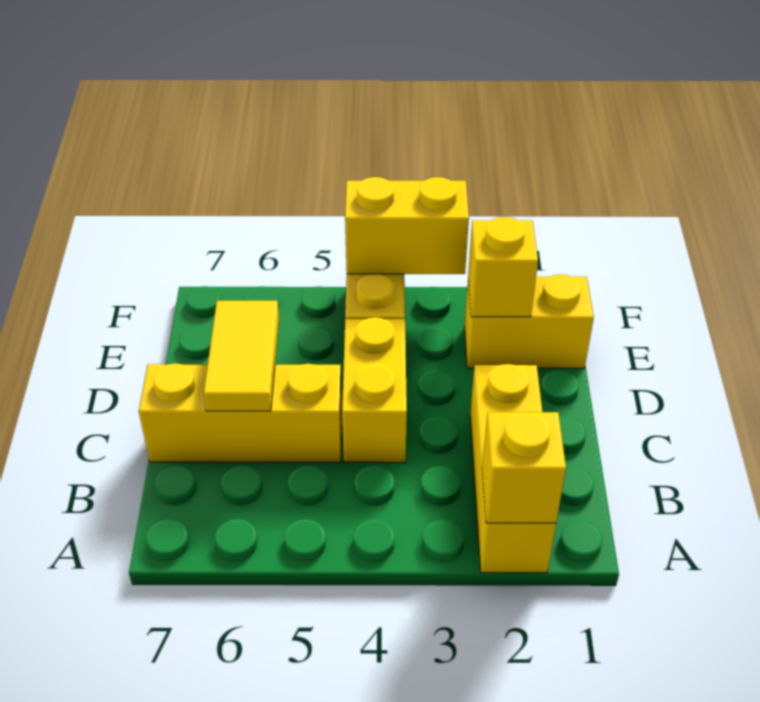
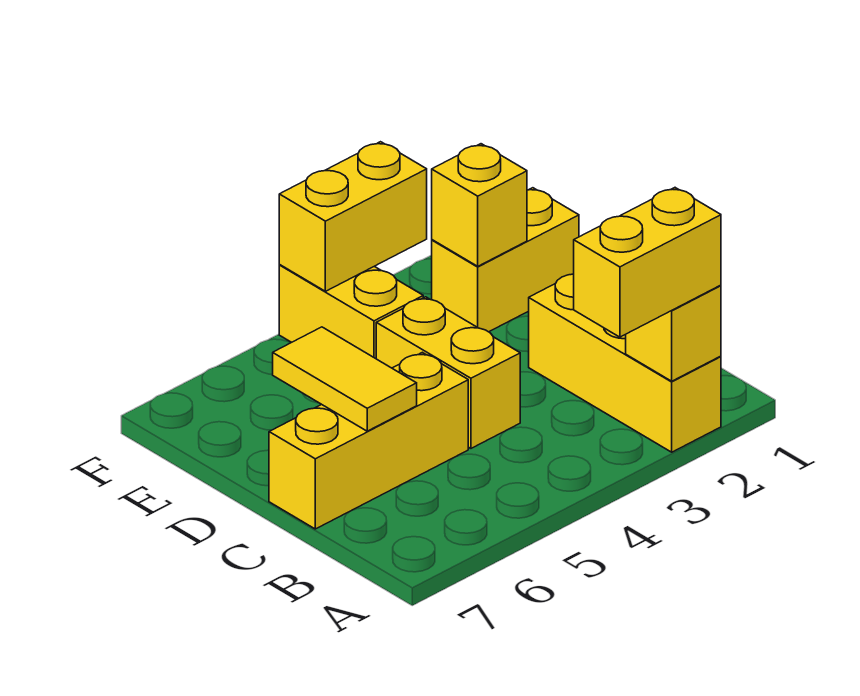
none -> yellow 1x2 brick [574,188,721,337]

